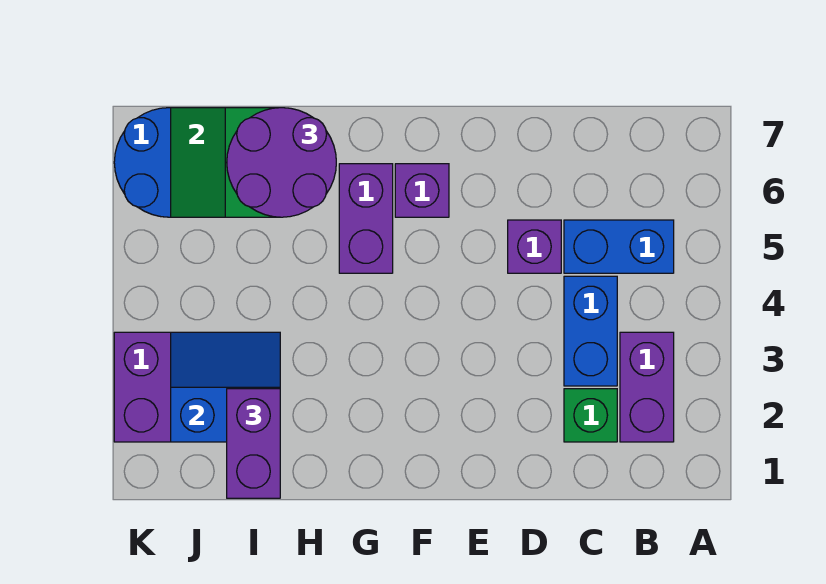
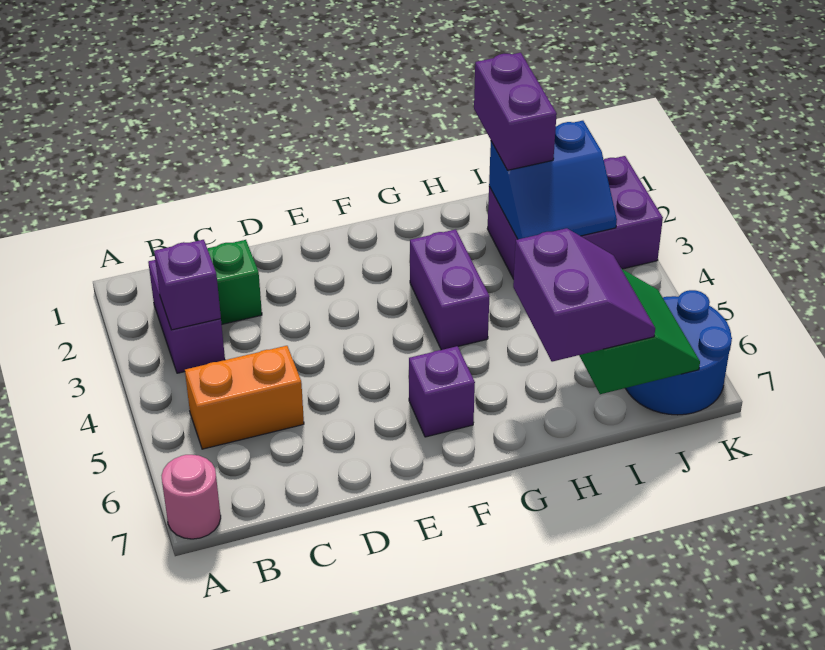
none -> pink 1x1 round brick [161,455,221,539]
blue 1x2 brick [564,220,674,273] -> orange 1x2 brick [185,346,304,449]
blue 1x2 brick [564,276,617,386] -> none
purple 1x1 brick [508,220,561,273] -> purple 1x1 brick moved to [154,240,221,330]
purple 1x2 brick [339,164,393,273] -> purple 1x2 brick moved to [410,229,489,350]
purple 2x2 round brick [227,108,336,217] -> purple 2x2 slope [513,228,655,362]

